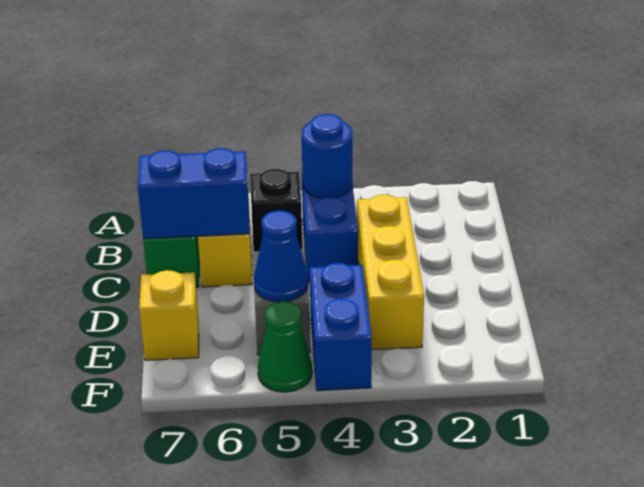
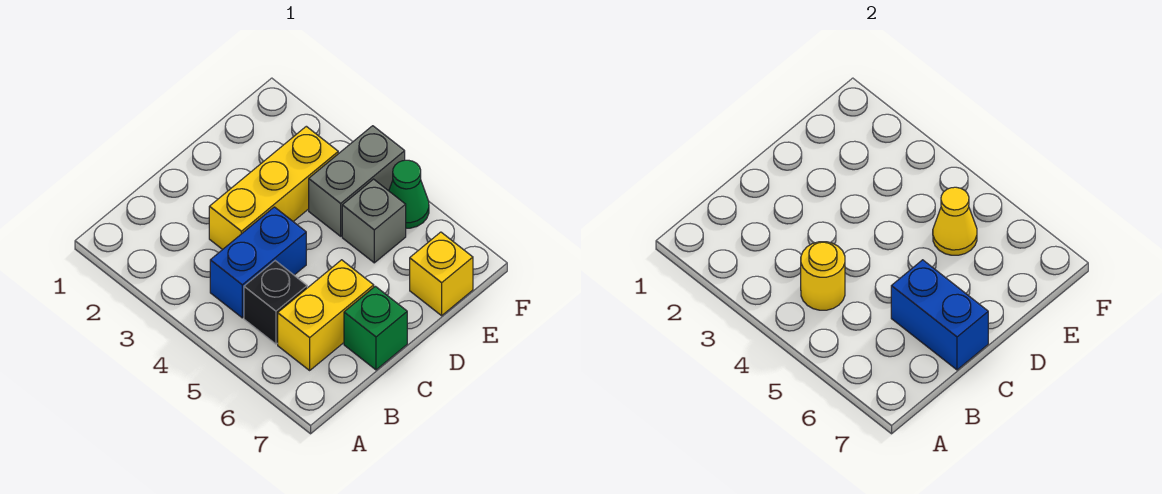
blue 1x1 round brick [302,114,352,198] -> yellow 1x1 round brick [801,242,845,310]
blue 1x2 brick [310,263,372,391] -> grey 1x2 brick [309,126,405,236]
blue 1x1 cone [254,211,308,302] -> yellow 1x1 cone [933,187,977,255]

